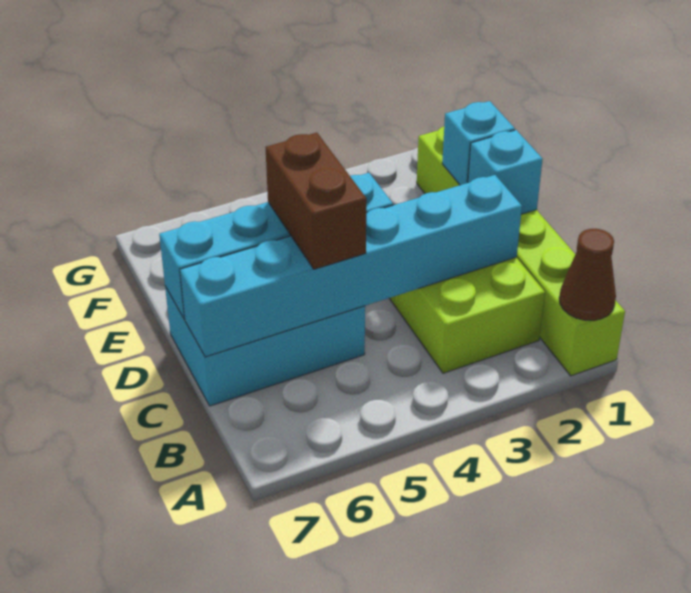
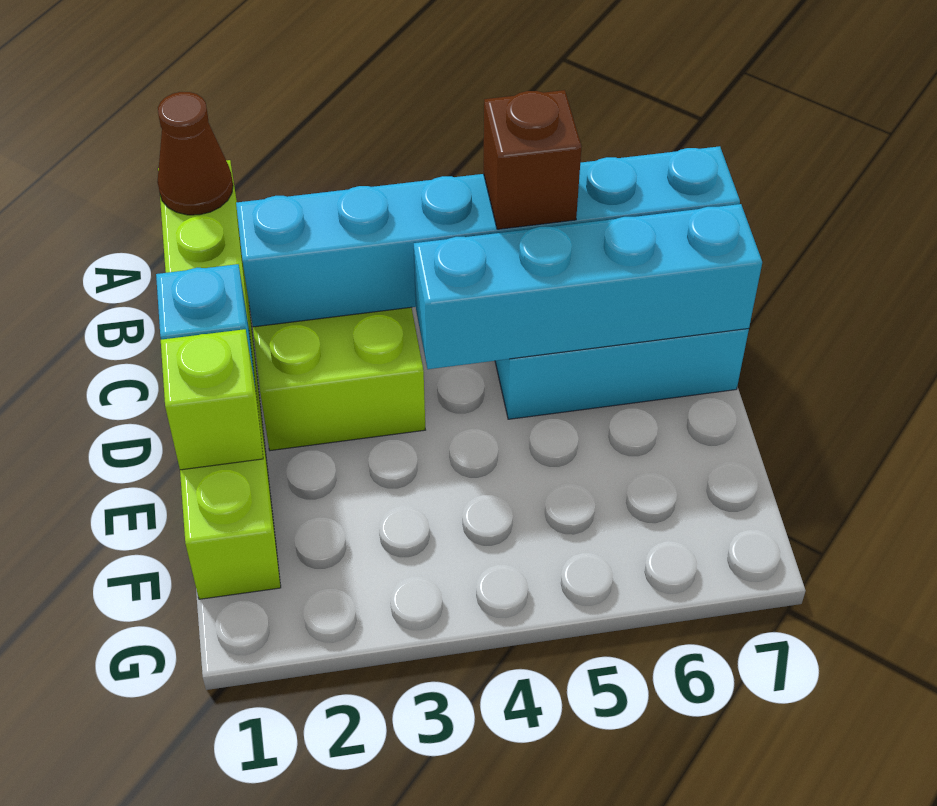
brown 1x2 brick [266,133,367,269] -> brown 1x1 brick [484,90,581,229]
cyan 1x1 brick [442,101,515,185] -> lime 1x1 brick [161,329,263,470]

